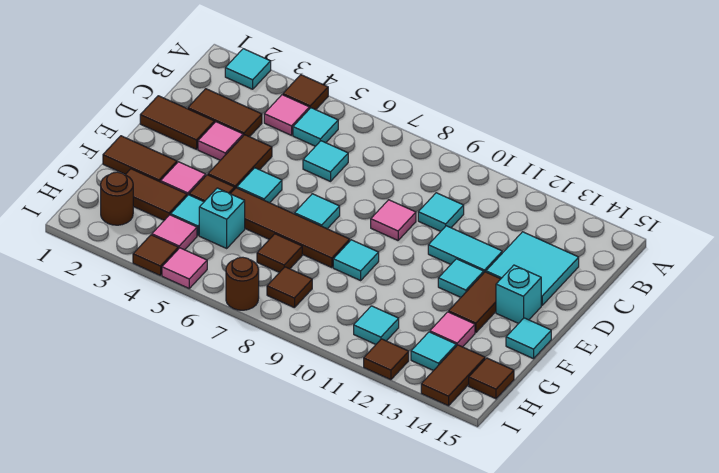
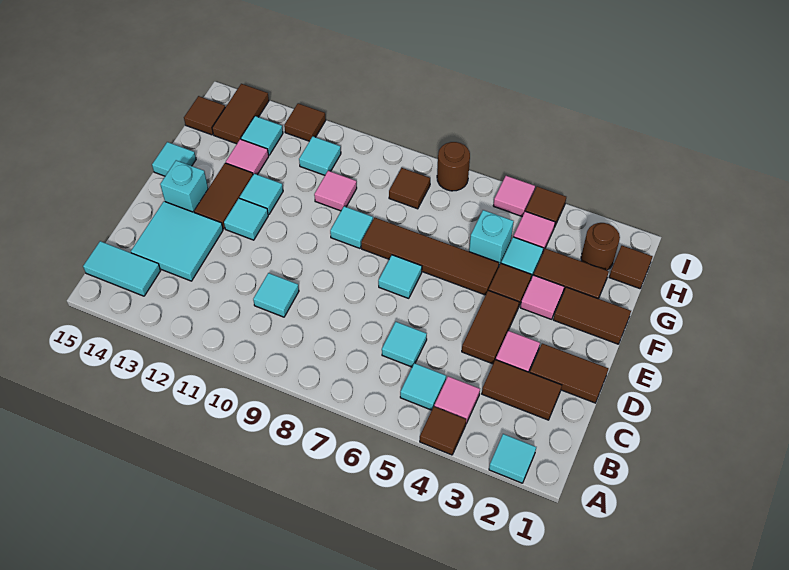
pink 1x1 tile [371,200,416,240] -> pink 1x1 tile moved to [314,171,357,211]
cyan 1x2 tile [428,226,502,272] -> cyan 1x2 tile moved to [83,241,161,296]
cyan 1x1 tile [237,168,282,203] -> cyan 1x1 tile moved to [240,174,283,215]
brown 1x1 tile [257,234,302,273] -> brown 1x1 tile moved to [609,246,653,289]

